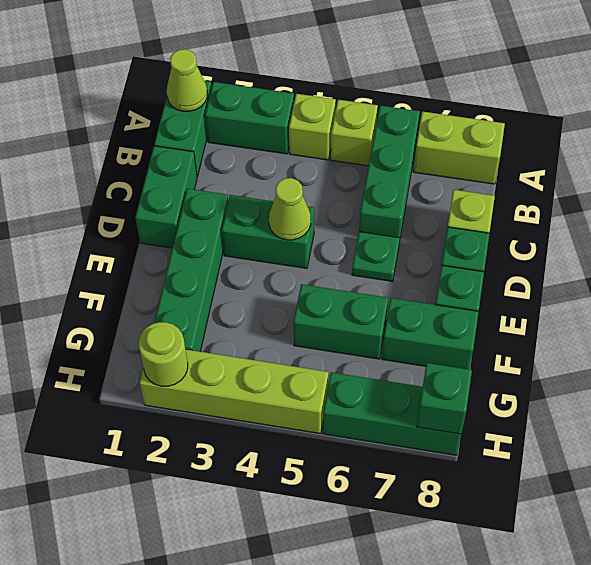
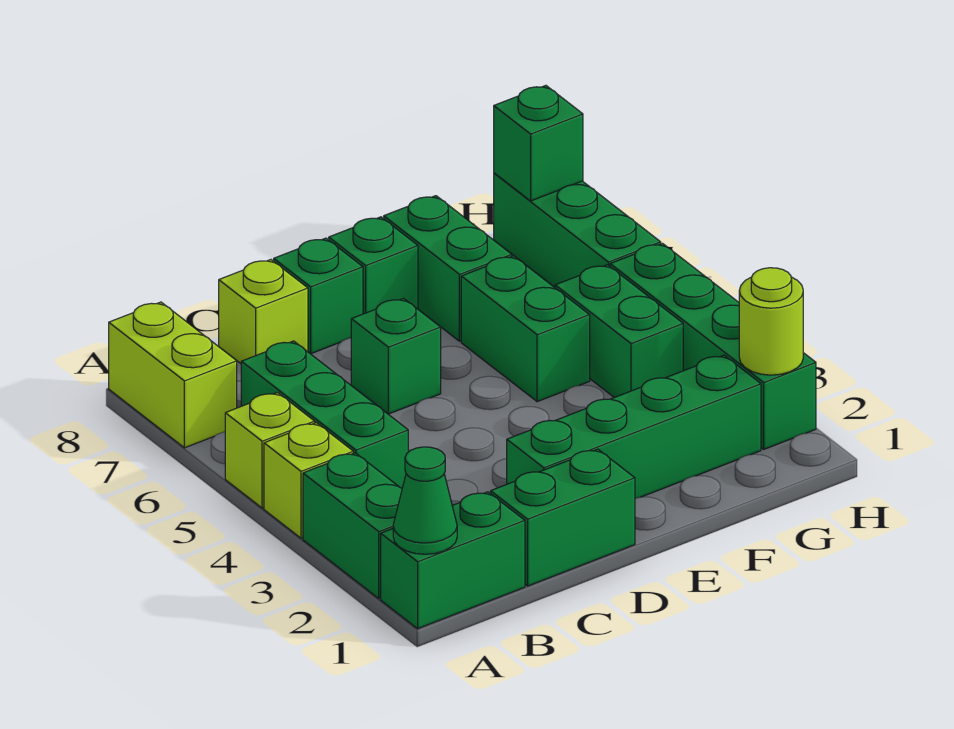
lime 1x1 cone [167,49,207,111] -> green 1x1 cone [393,447,457,554]
green 1x3 brick [359,106,420,238] -> green 1x3 brick turned to [241,341,408,488]
green 1x2 brick [222,195,314,268] -> green 1x2 brick moved to [555,265,683,397]
lime 1x1 cone [269,178,311,240] -> none
green 1x1 plate [352,232,400,281] -> green 1x1 brick [351,298,441,414]
lime 1x4 brick [140,350,328,434] -> green 1x4 brick [610,243,816,449]

